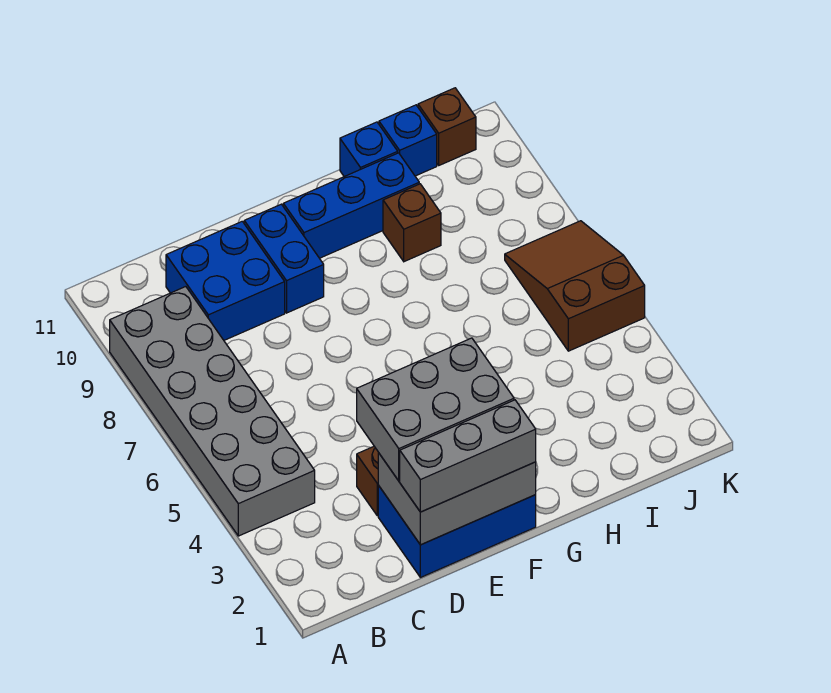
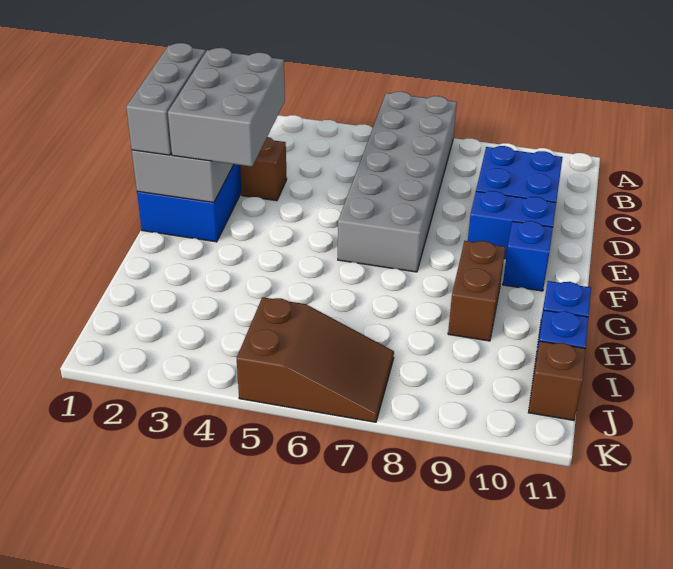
grey 2x6 brick [110,287,315,536] -> grey 2x6 brick turned to [338,92,457,272]
blue 1x3 brick [283,153,419,258] -> blue 1x1 brick [503,221,553,291]
brown 1x1 brick [383,184,441,262] -> brown 1x2 brick [448,241,505,341]

